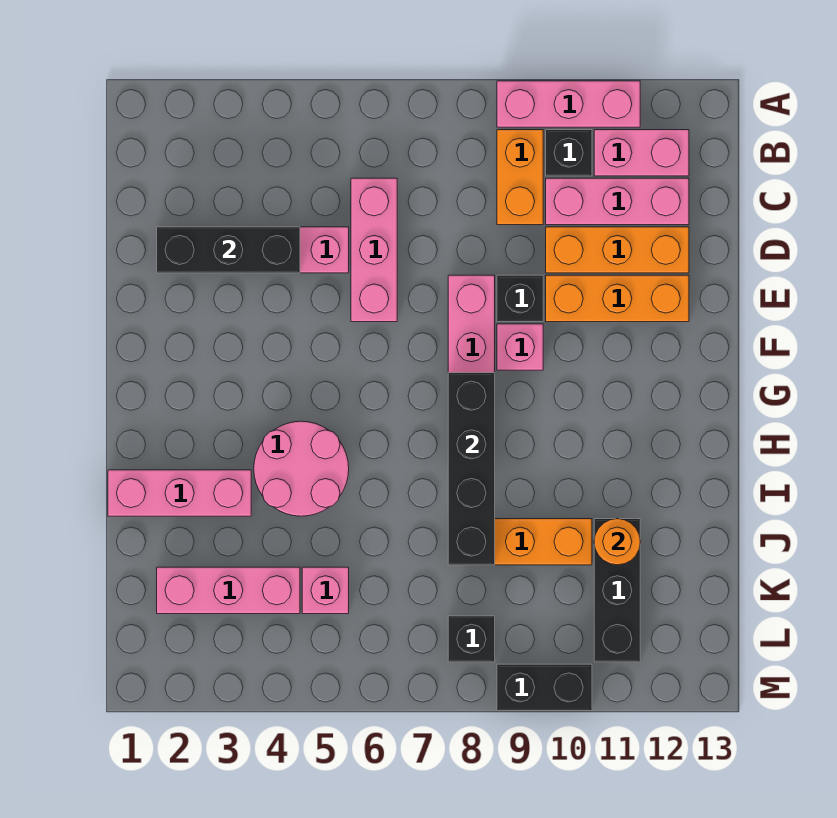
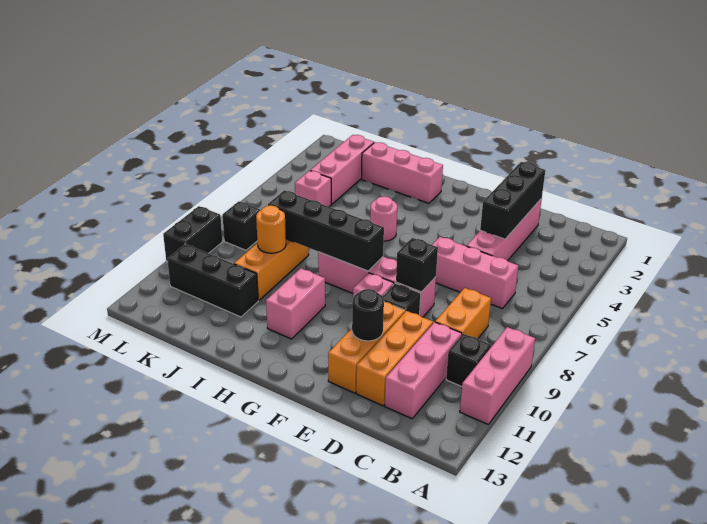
orange 1x2 brick [497,130,543,225] -> orange 1x2 brick turned to [435,288,491,339]
pink 1x2 brick [594,130,689,176] -> pink 1x2 brick moved to [266,268,325,339]
none -> black 1x1 brick [396,238,438,292]
none -> black 1x1 round brick [352,289,384,341]
pink 2x2 round brick [254,421,349,516] -> pink 1x1 round brick [370,196,397,241]
pink 1x3 brick [108,470,251,516] -> pink 1x3 brick turned to [362,142,443,203]
orange 1x1 round brick [594,519,640,565] -> orange 1x1 round brick moved to [256,205,286,253]

